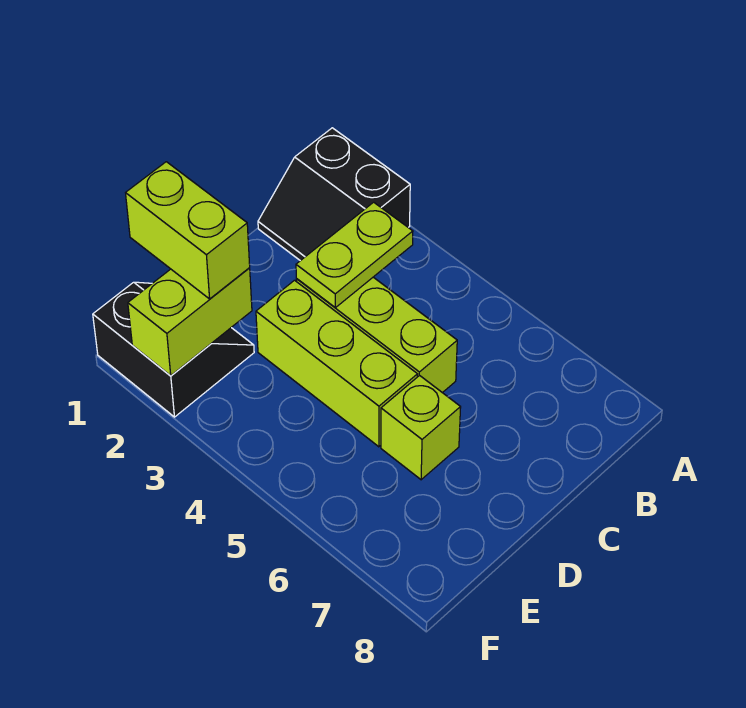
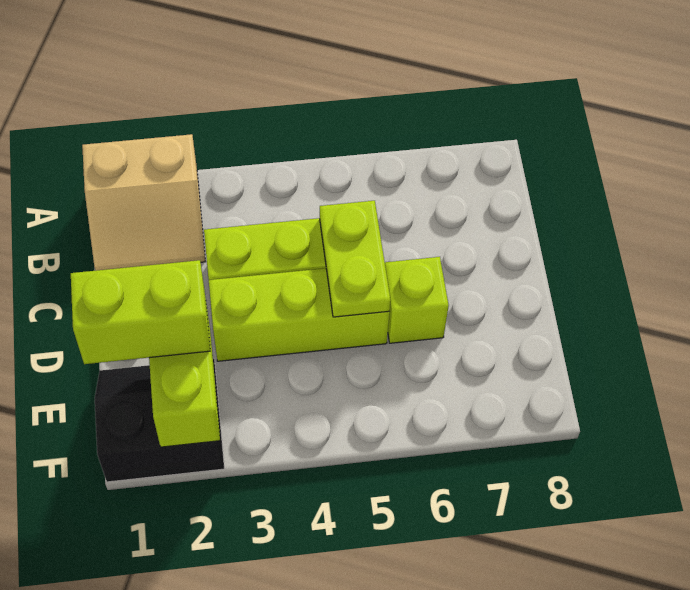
black 2x2 slope [258,128,410,261] -> tan 2x2 slope [82,134,205,271]
lime 1x2 plate [296,202,413,308] -> lime 1x2 plate moved to [320,201,391,317]

